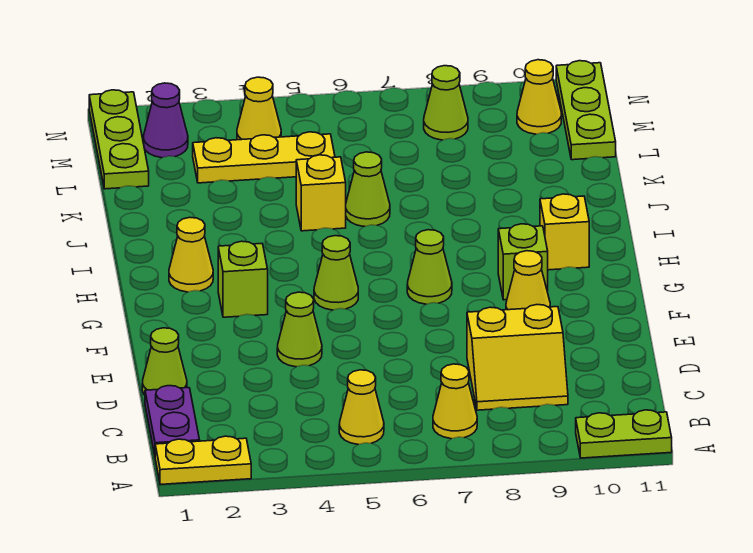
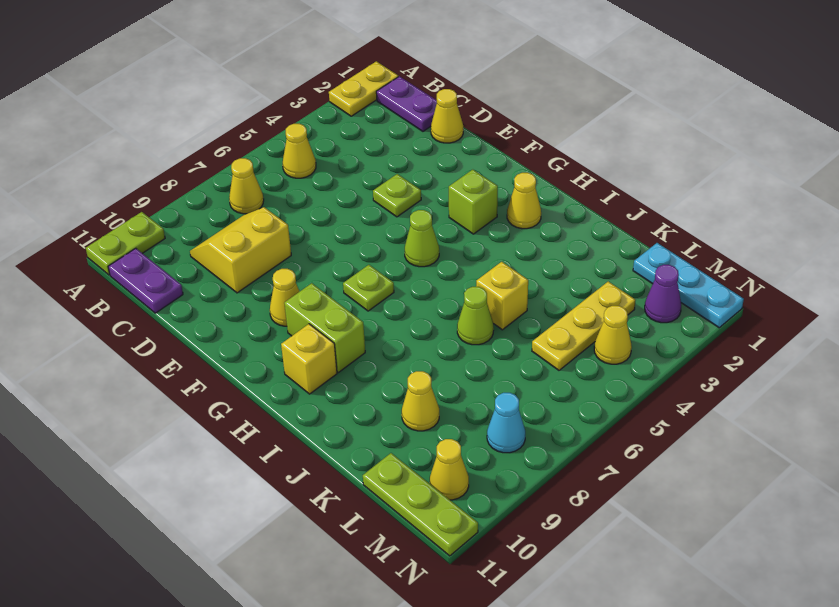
none -> purple 1x2 plate [108,248,183,313]
lime 1x1 cone [142,328,187,395] -> yellow 1x1 cone [431,89,463,143]
lime 1x1 cone [277,292,322,367] -> lime 1x1 plate [373,174,421,217]
lime 1x1 cone [407,230,452,304] -> lime 1x1 plate [343,265,394,311]
lime 1x1 brick [498,224,548,300] -> lime 1x2 brick [284,283,365,373]
none -> yellow 1x1 cone [402,371,439,431]
lime 1x3 plate [89,90,149,189] -> cyan 1x3 plate [633,243,744,328]
lime 1x1 cone [424,66,468,140] -> cyan 1x1 cone [487,393,525,453]

